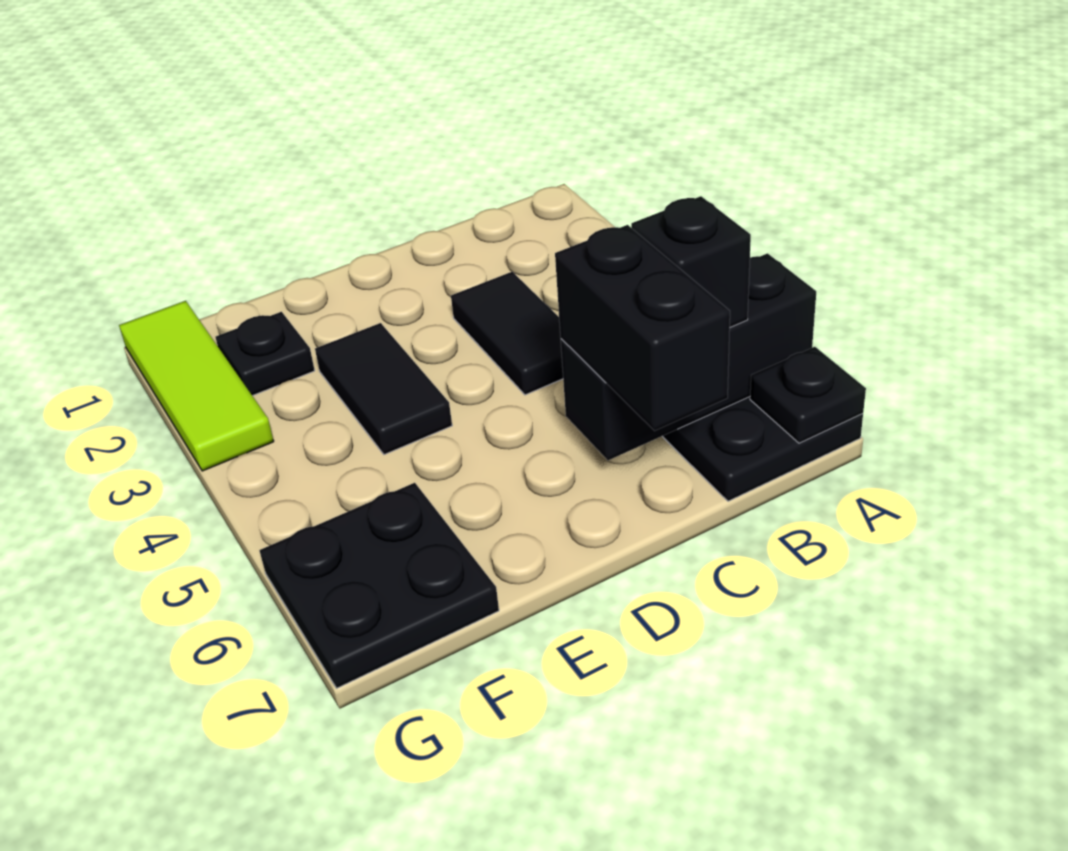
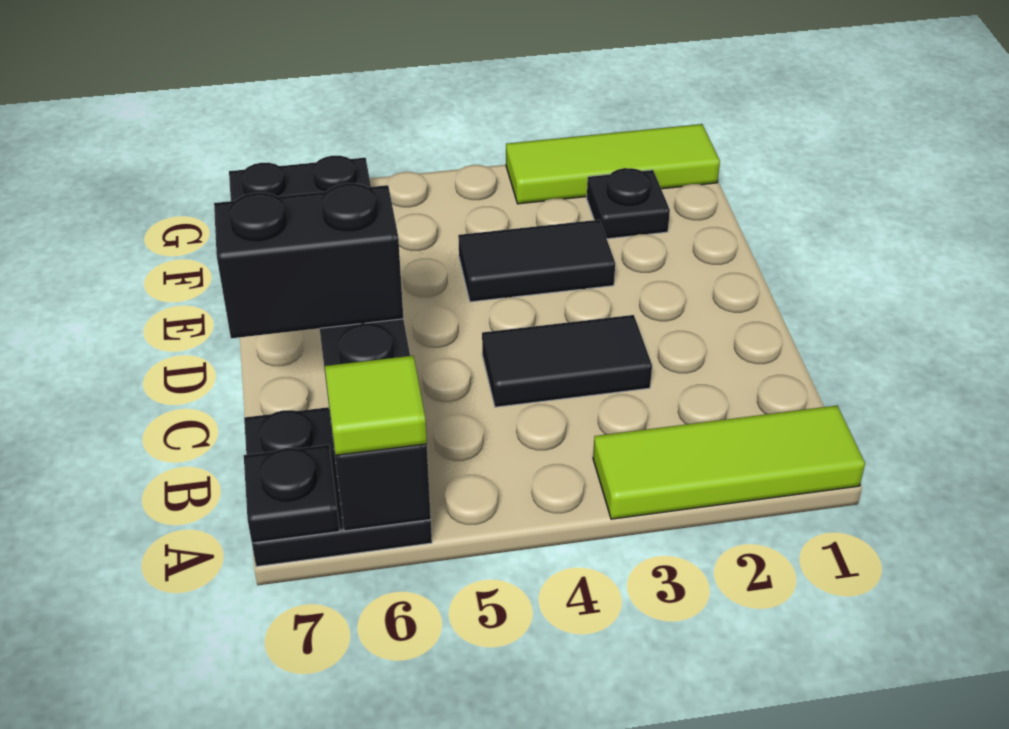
none -> lime 1x3 tile [593,406,865,519]
none -> lime 1x1 tile [325,356,427,455]
black 1x1 brick [631,196,751,327] -> none

